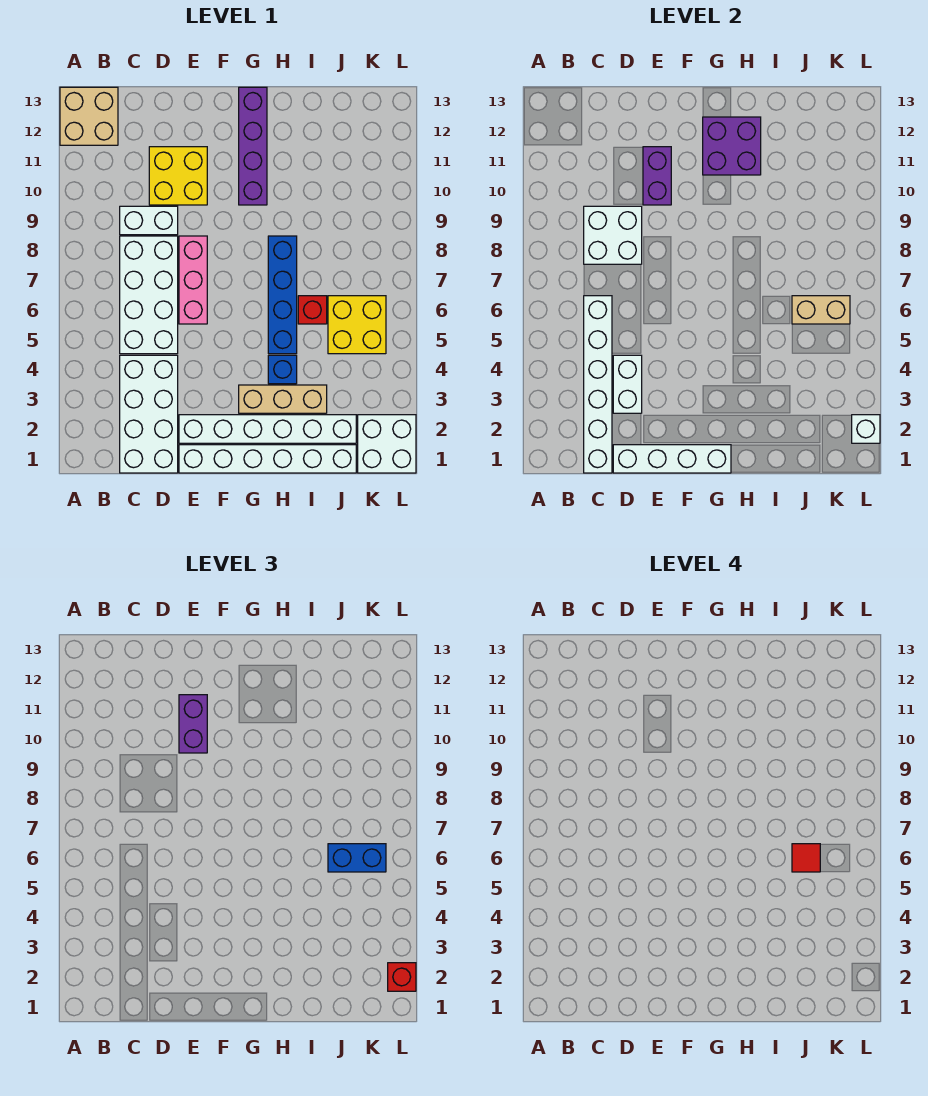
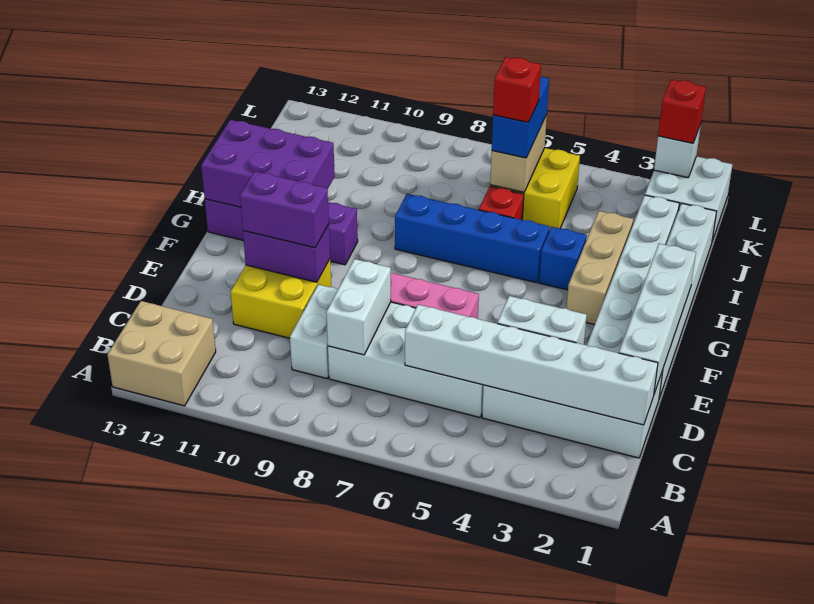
white 2x2 brick [584,206,642,264] -> white 1x2 brick [326,259,391,355]
purple 2x2 brick [703,117,761,175] -> purple 2x3 brick [201,120,335,207]
red 1x1 tile [792,844,820,872] -> red 1x1 brick [493,57,541,122]

